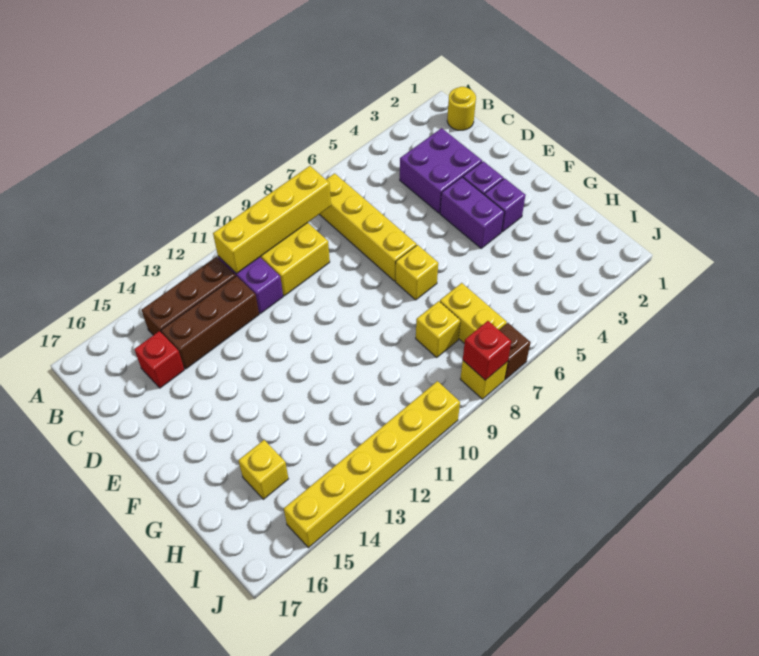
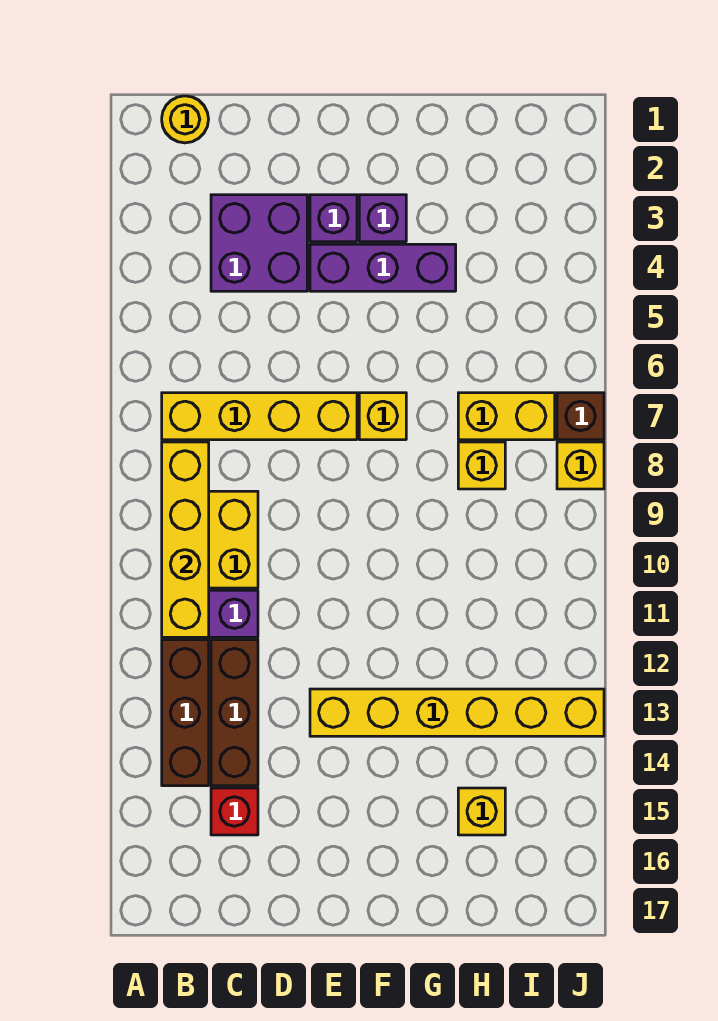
purple 1x2 brick [440,177,504,248] -> purple 1x3 brick [310,244,456,291]
red 1x1 brick [463,321,511,380] -> none
yellow 1x6 brick [284,381,460,548] -> yellow 1x6 brick turned to [310,689,604,736]

